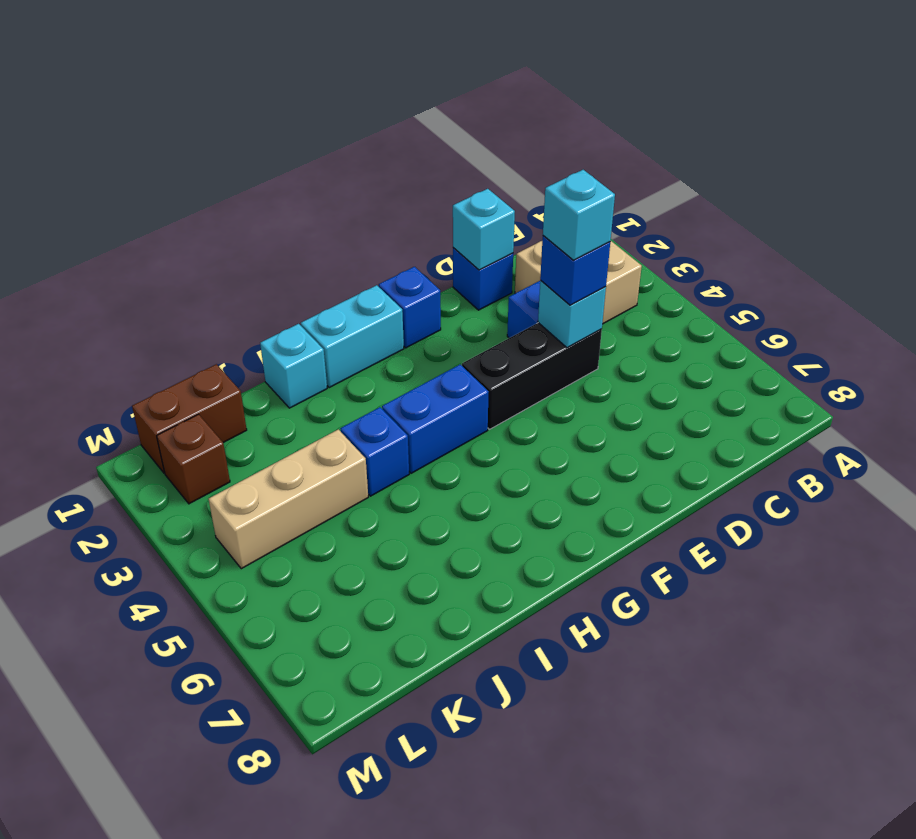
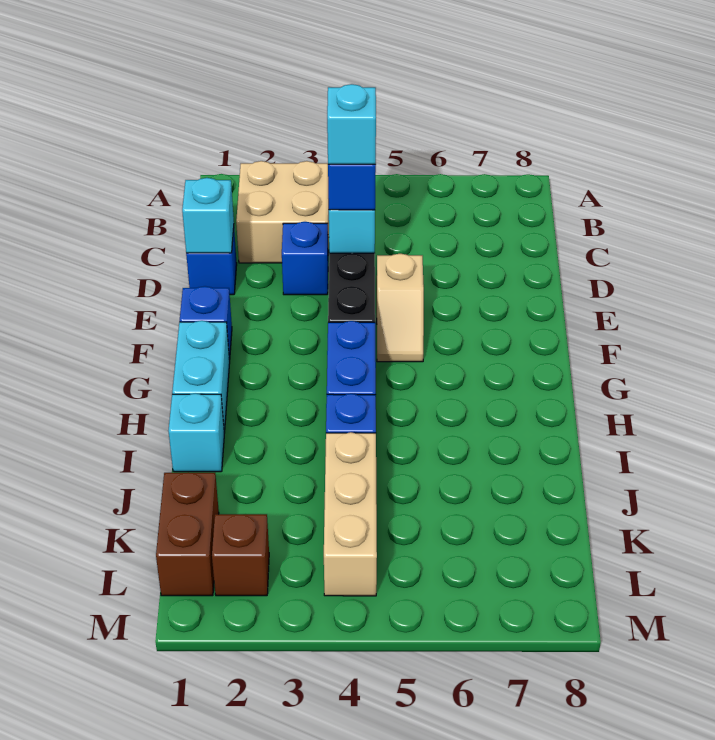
none -> tan 1x2 slope [377,254,424,362]

